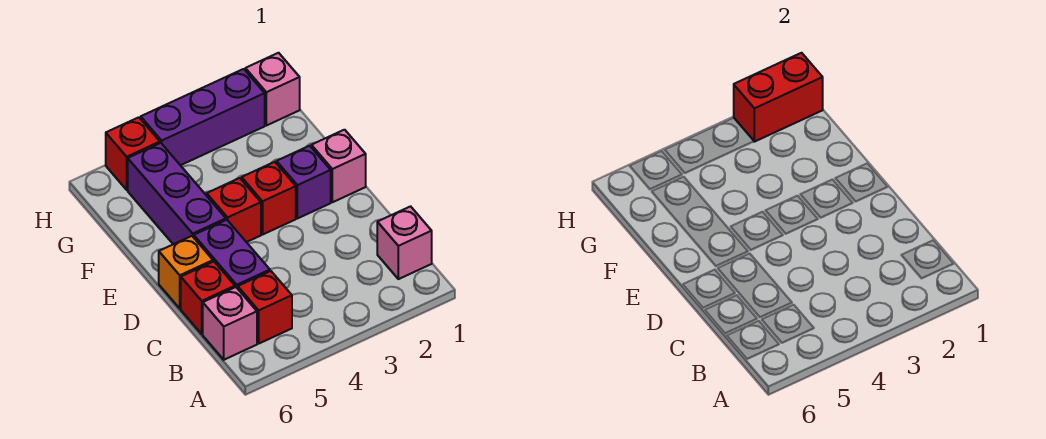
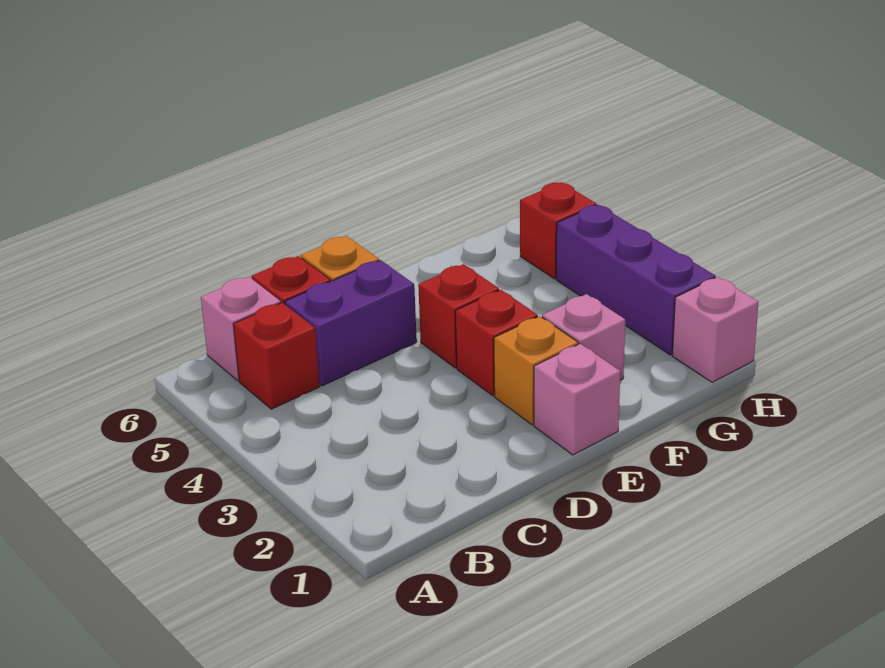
pink 1x1 brick [377,206,432,279] -> pink 1x1 brick moved to [542,294,625,380]
purple 1x1 brick [277,146,331,218] -> orange 1x1 brick [494,316,578,425]
purple 1x3 brick [128,143,226,244] -> none
red 1x2 brick [734,53,823,142] -> none

